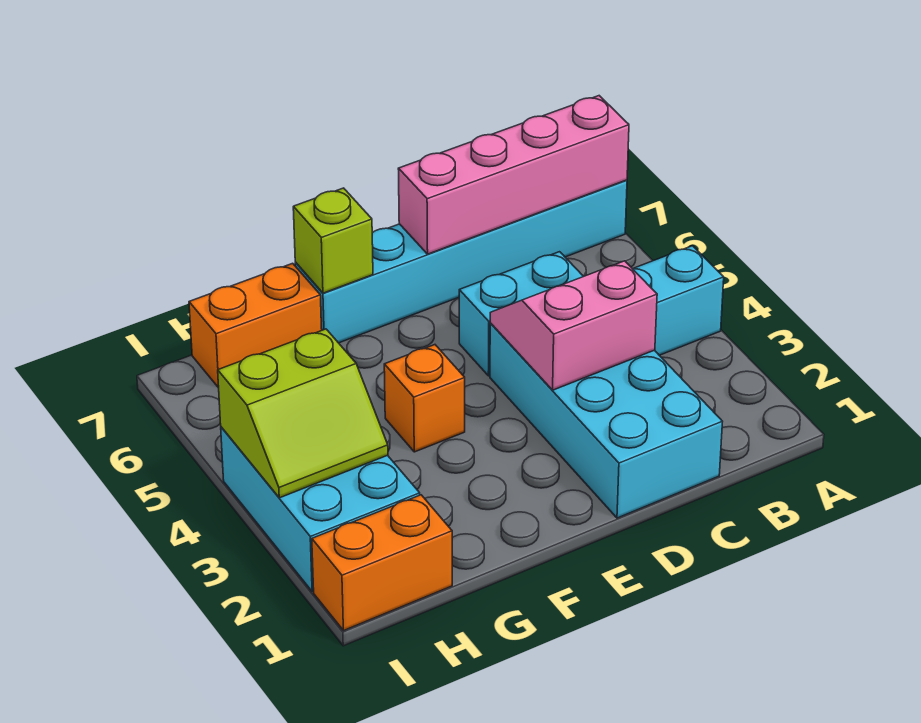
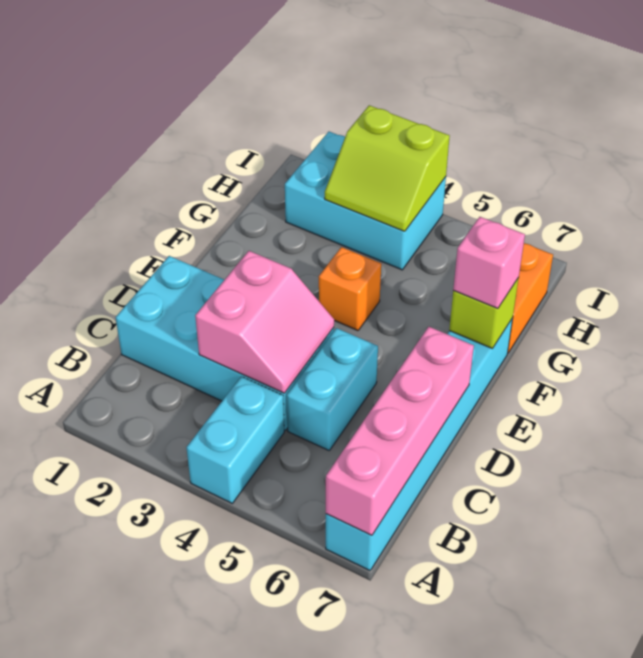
none -> pink 1x1 brick [453,217,525,308]
orange 1x2 brick [312,495,452,631] -> none
lime 2x2 slope [218,329,388,498] -> lime 2x2 slope turned to [325,105,450,231]

